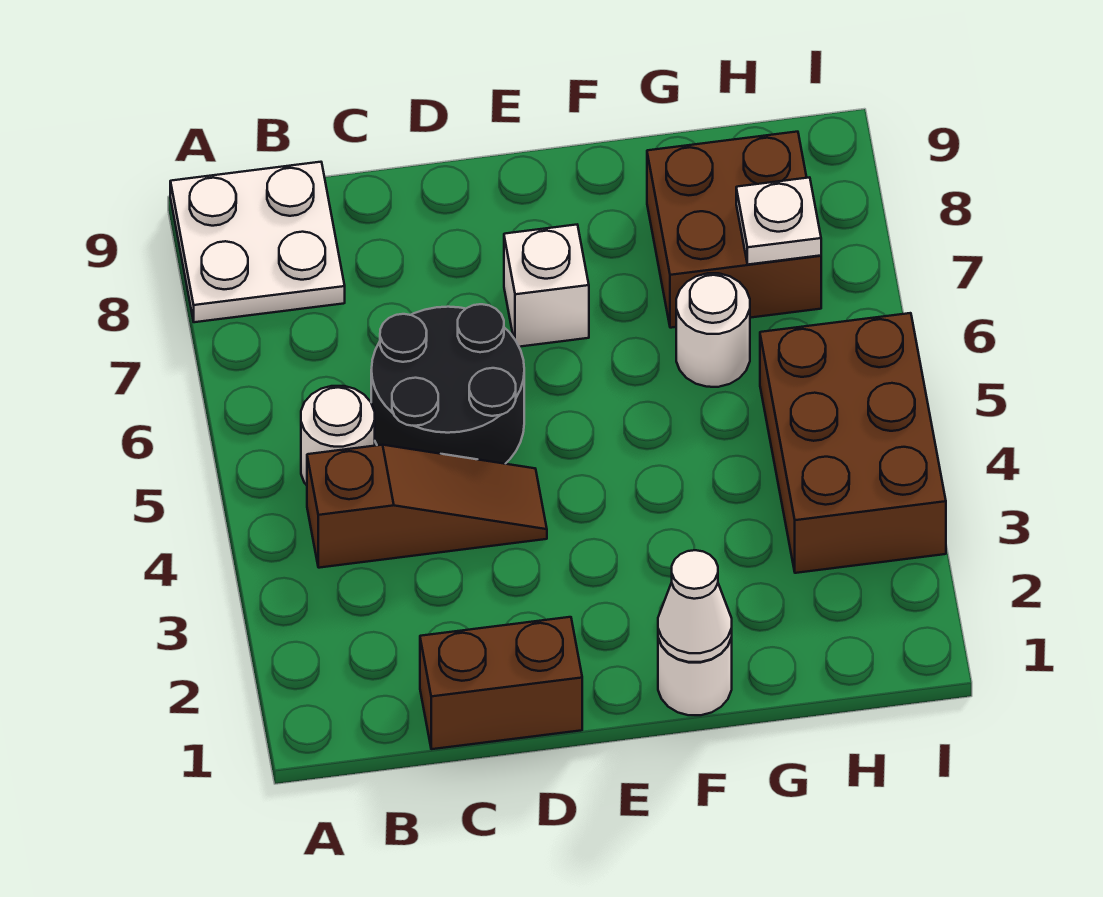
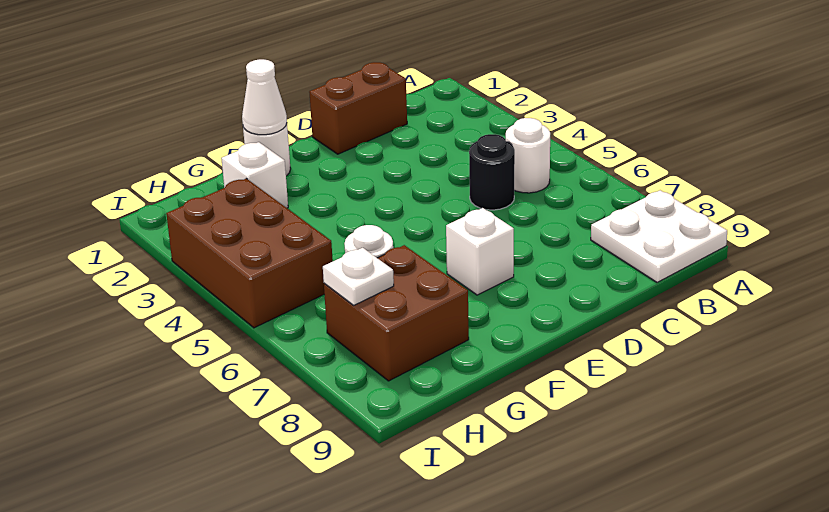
brown 1x3 slope [307,445,547,568] -> none
black 2x2 round brick [371,304,524,464] -> black 1x1 round brick [469,134,515,210]
none -> white 1x1 brick [221,142,288,208]

